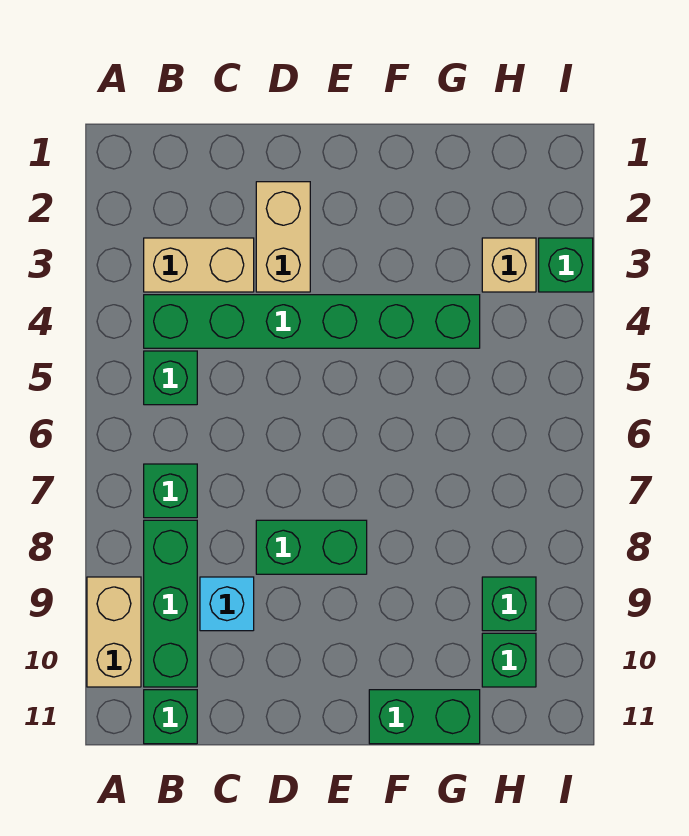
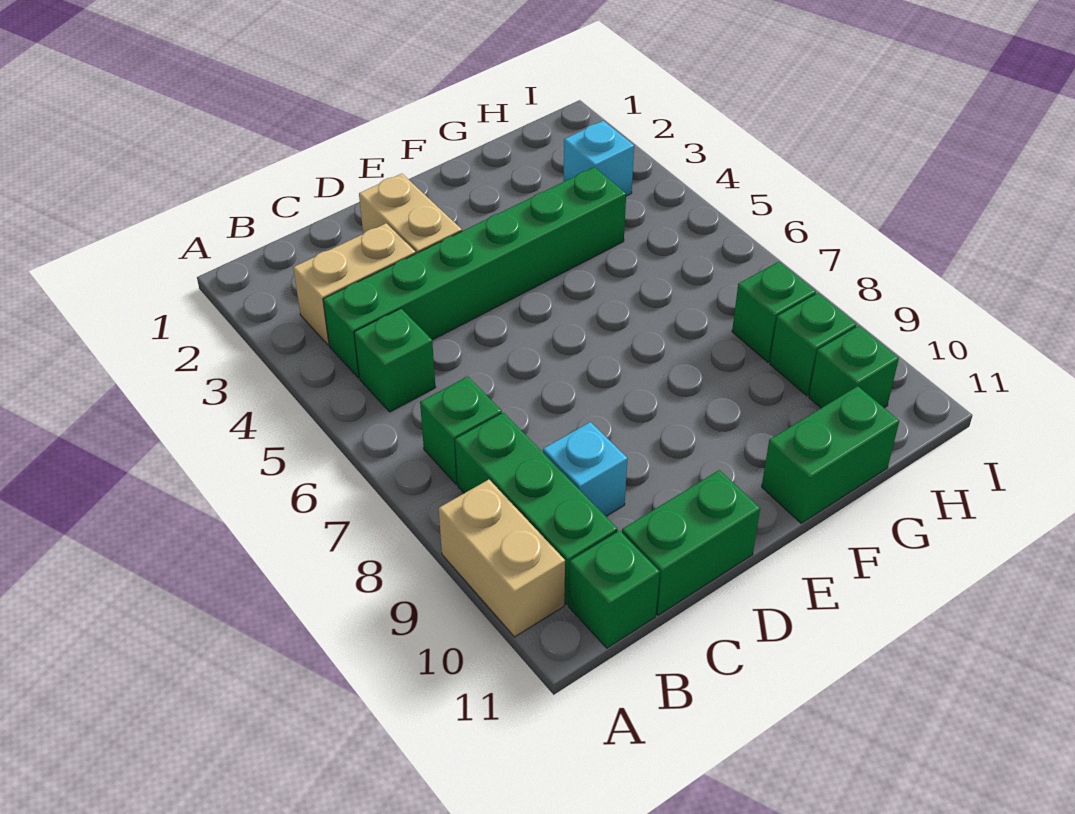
green 1x2 brick [256,520,367,574] -> green 1x2 brick moved to [622,470,760,615]
tan 1x1 brick [482,238,536,292] -> cyan 1x1 brick [564,121,634,196]
green 1x1 brick [539,238,593,292] -> green 1x1 brick moved to [732,262,816,362]

